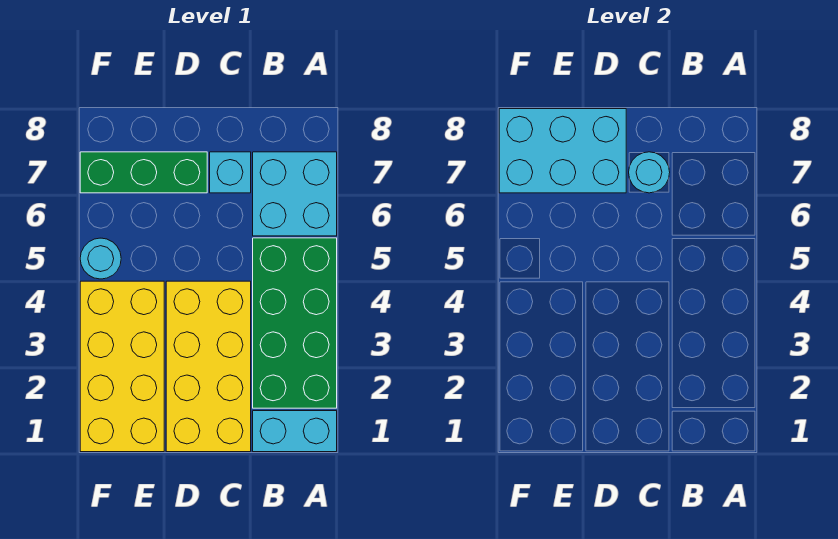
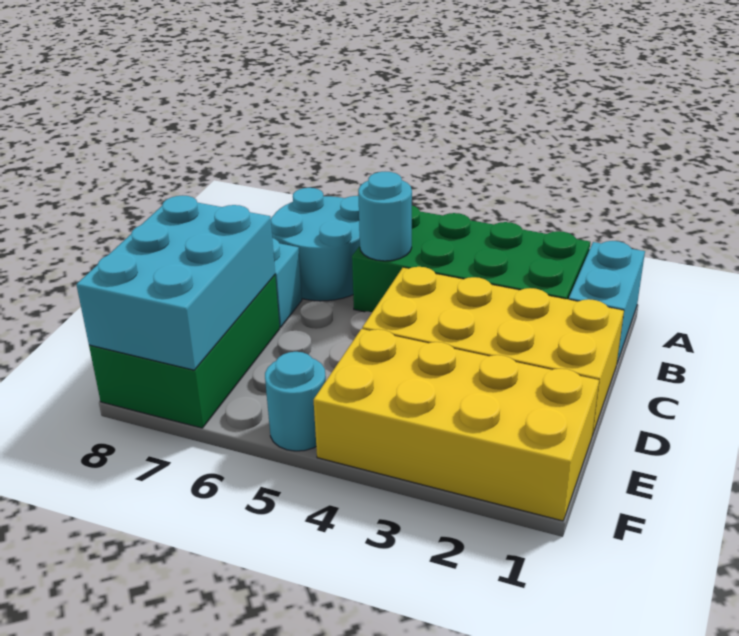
cyan 2x2 brick [253,152,337,236] -> cyan 2x2 round brick [271,188,360,301]
cyan 1x1 round brick [629,152,670,193] -> cyan 1x1 round brick moved to [358,172,412,261]
green 1x3 brick [80,152,207,193] -> green 2x3 brick [89,275,280,428]

